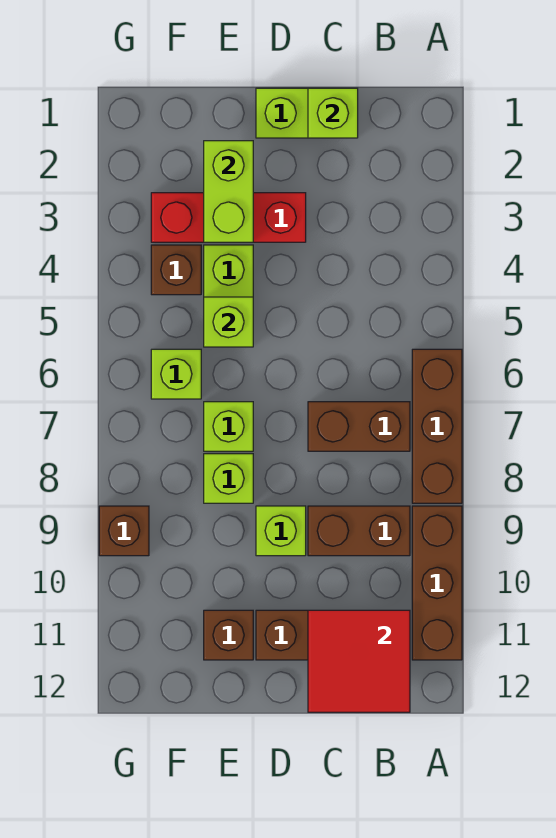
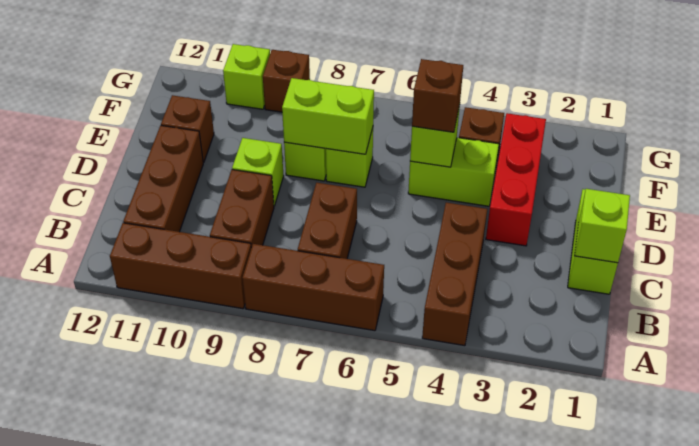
none -> brown 1x3 brick [422,203,487,346]
red 2x2 tile [308,610,410,712] -> none
lime 1x2 brick [204,141,253,242] -> lime 1x2 brick moved to [282,78,374,154]
none -> brown 1x1 brick [412,59,463,132]
lime 1x1 brick [151,349,201,399] -> lime 1x1 brick moved to [223,44,270,109]

